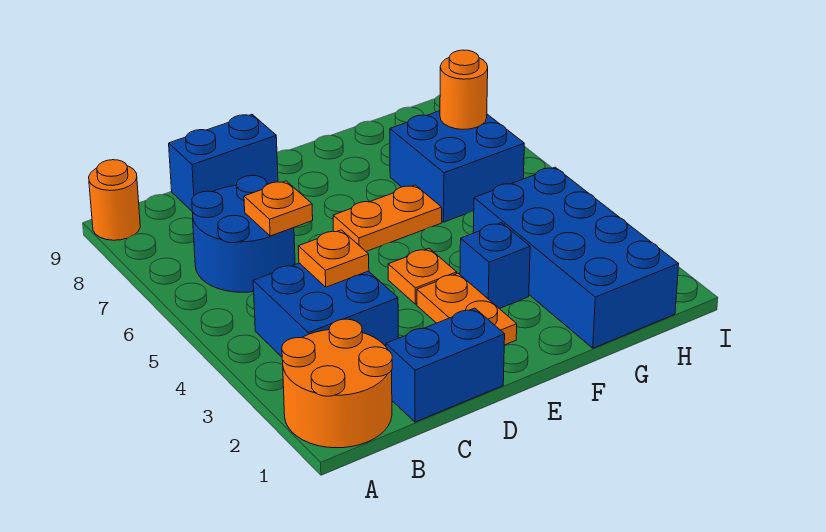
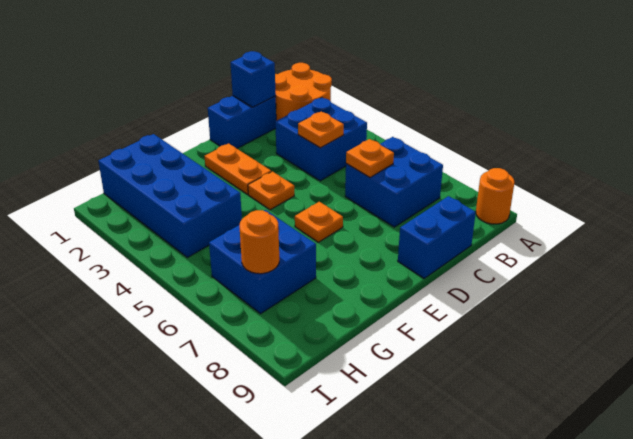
blue 2x2 round brick [192,176,295,292] -> blue 2x2 brick [345,137,443,227]
orange 1x2 plate [333,185,442,251] -> orange 1x1 plate [295,202,343,242]
blue 1x1 brick [460,223,530,309] -> blue 1x1 brick moved to [230,51,276,107]

